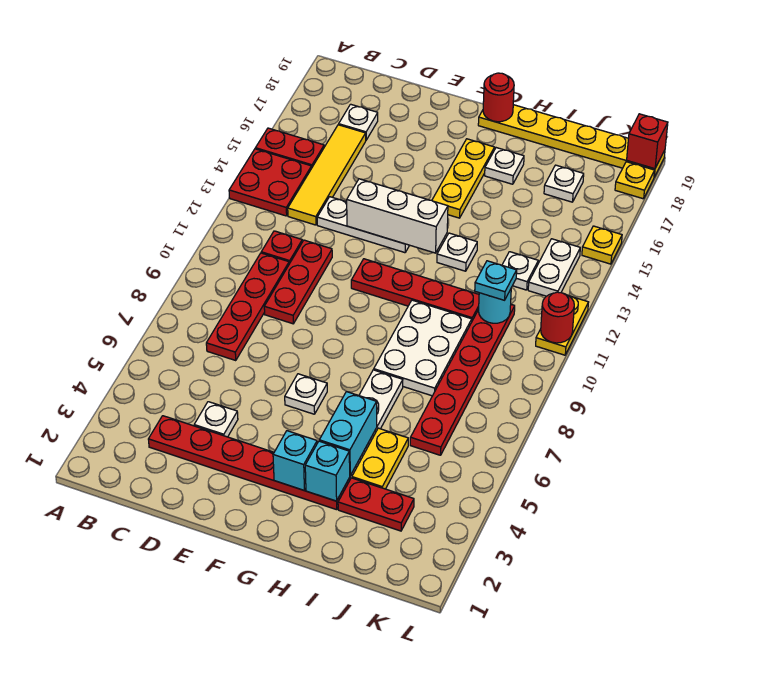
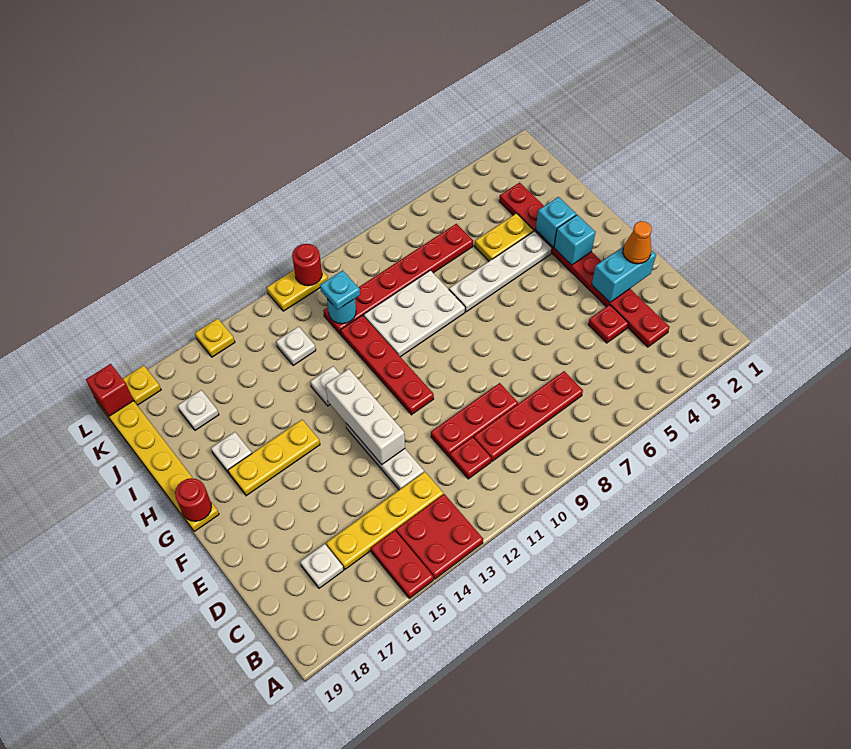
yellow 1x4 tile [288,125,366,225] -> yellow 1x4 plate [326,472,443,569]
white 1x1 plate [194,402,238,437] -> red 1x1 plate [588,305,628,343]
none -> orange 1x1 cone [623,221,652,264]
white 1x1 plate [285,374,327,414] -> none
cyan 1x2 brick [319,392,377,475] -> cyan 1x2 brick moved to [592,246,656,302]
white 1x2 plate [528,239,580,296] -> none

